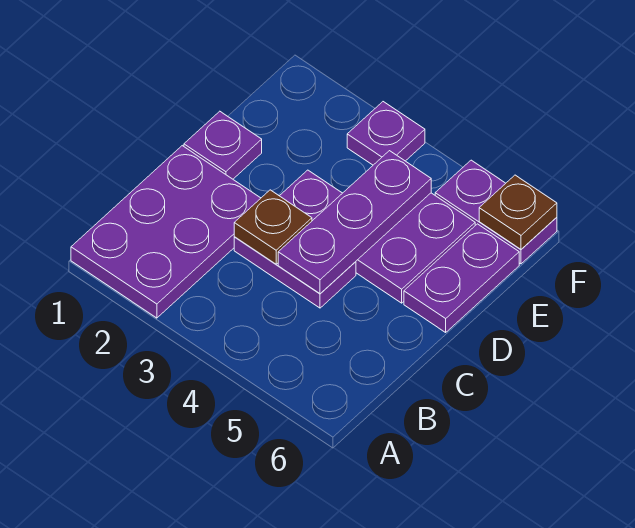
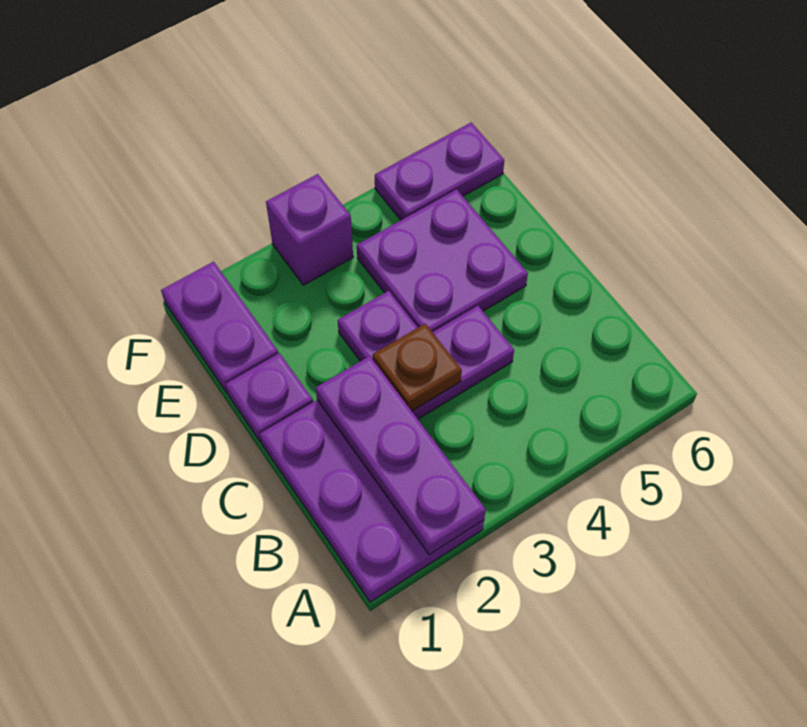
purple 1x3 plate [278,151,431,294] -> purple 1x3 plate moved to [316,356,486,555]
purple 1x2 plate [404,224,519,332] -> purple 1x2 plate moved to [161,262,278,393]
purple 1x1 plate [347,102,425,165] -> purple 1x1 brick [266,174,353,285]
brown 1x1 plate [479,175,557,249] -> none

